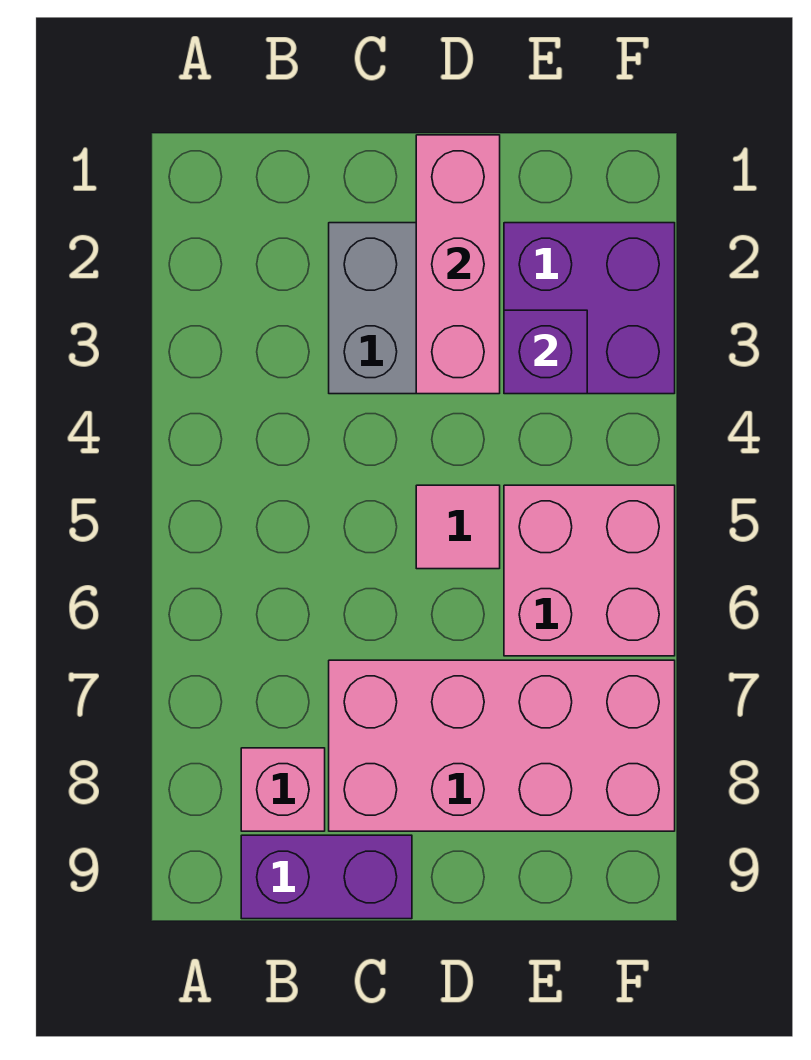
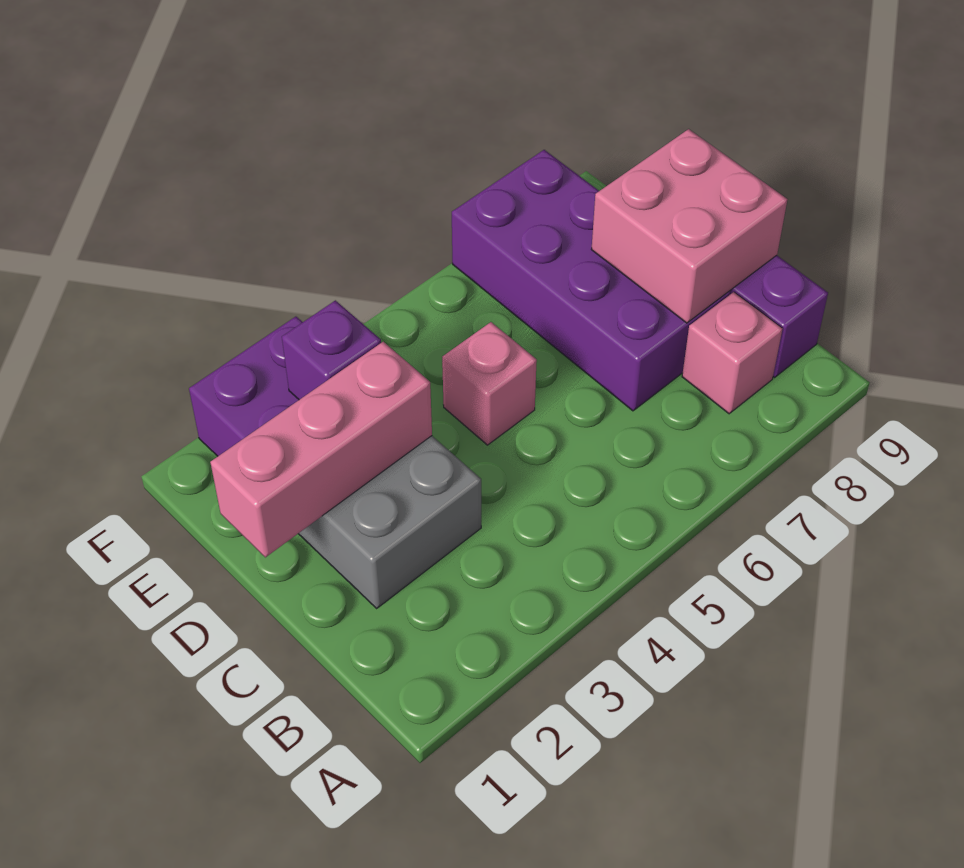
pink 2x4 brick [329,660,675,831] -> purple 2x4 brick [452,150,731,411]
pink 1x1 tile [416,485,500,569] -> pink 1x1 brick [442,322,537,445]
pink 2x2 brick [504,485,675,656] -> pink 2x2 brick moved to [591,129,788,323]

